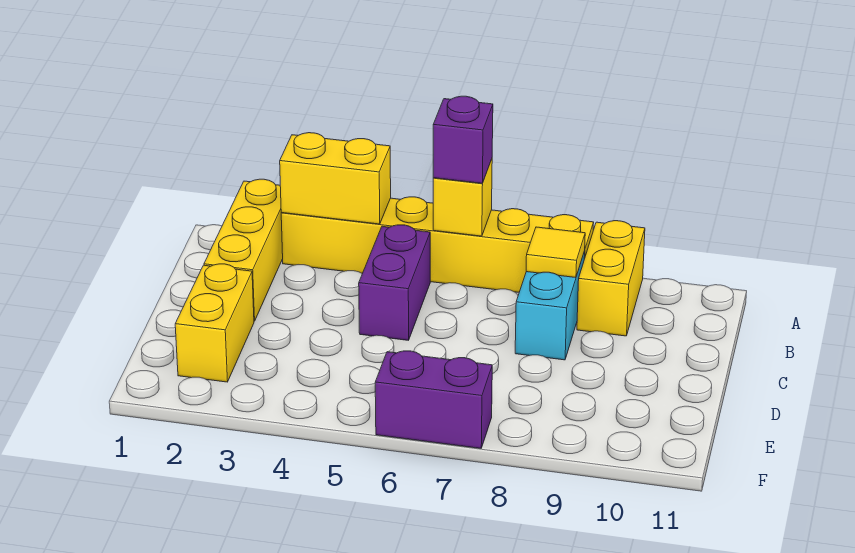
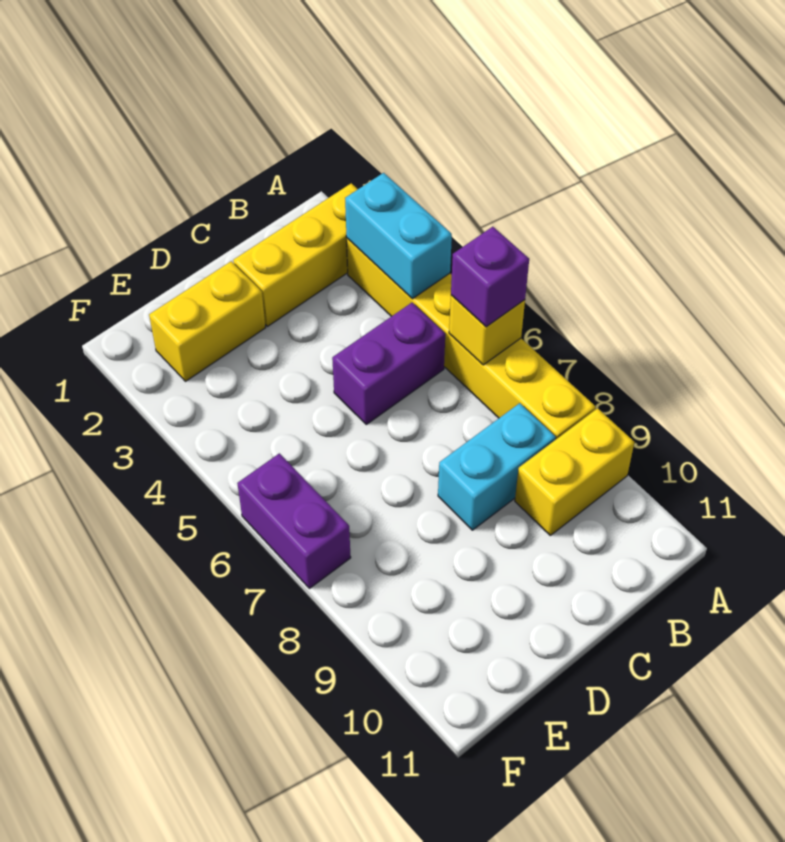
yellow 1x2 brick [280,133,391,224] -> cyan 1x2 brick [345,173,452,299]
yellow 1x1 tile [526,227,585,278] -> none

